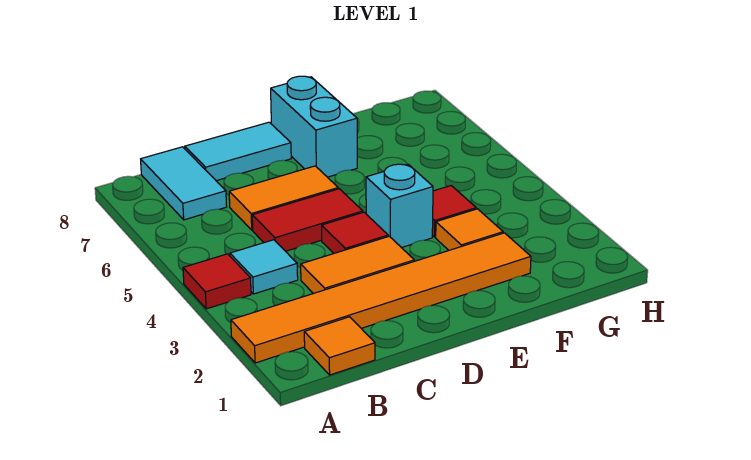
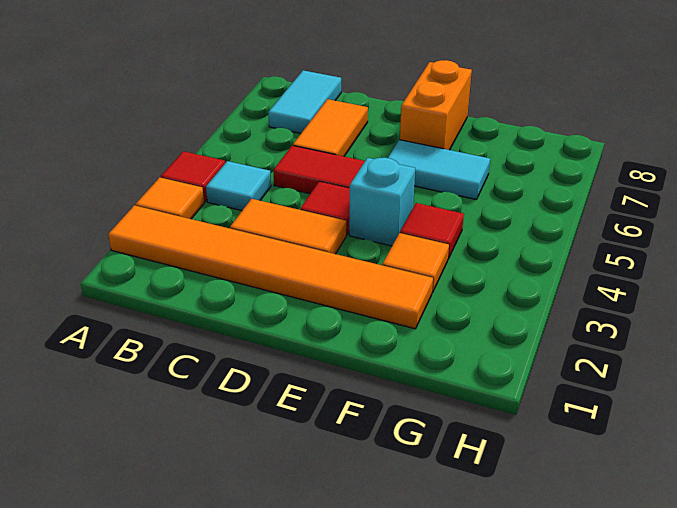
orange 1x1 tile [304,317,375,375] -> orange 1x1 tile moved to [135,177,204,219]
orange 1x2 tile [229,166,338,230] -> orange 1x2 tile turned to [293,99,368,156]
cyan 1x2 tile [185,122,291,181] -> cyan 1x2 tile moved to [388,140,490,199]
cyan 1x2 brick [271,76,357,177] -> orange 1x2 brick [400,60,472,150]

